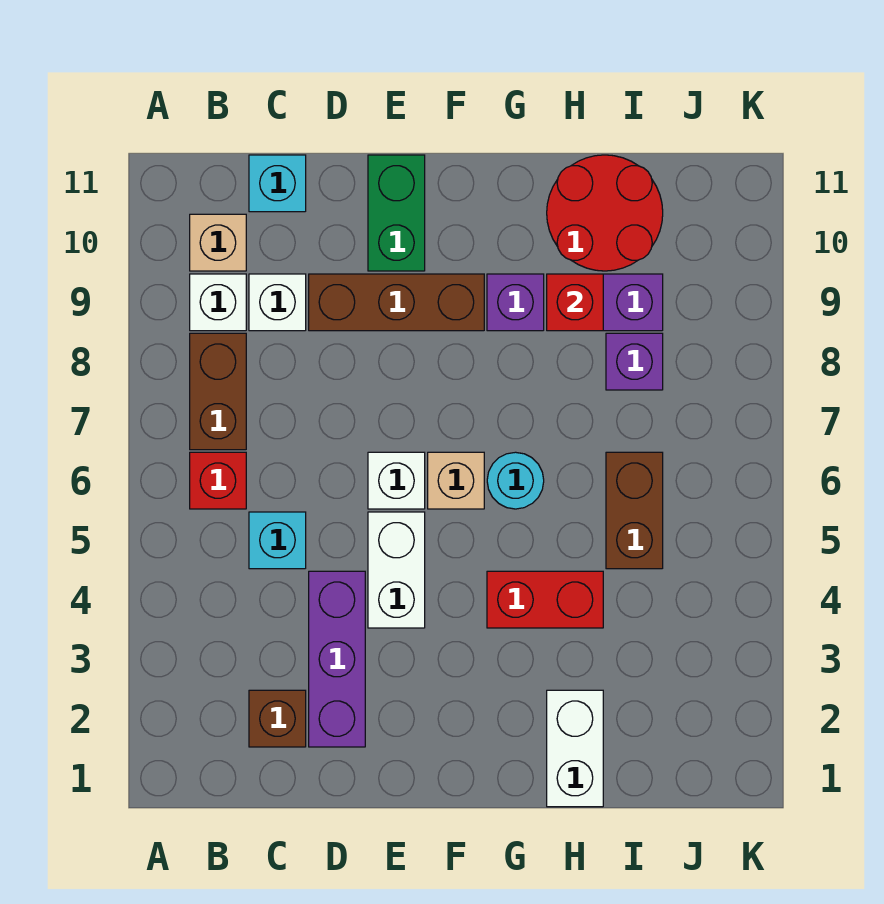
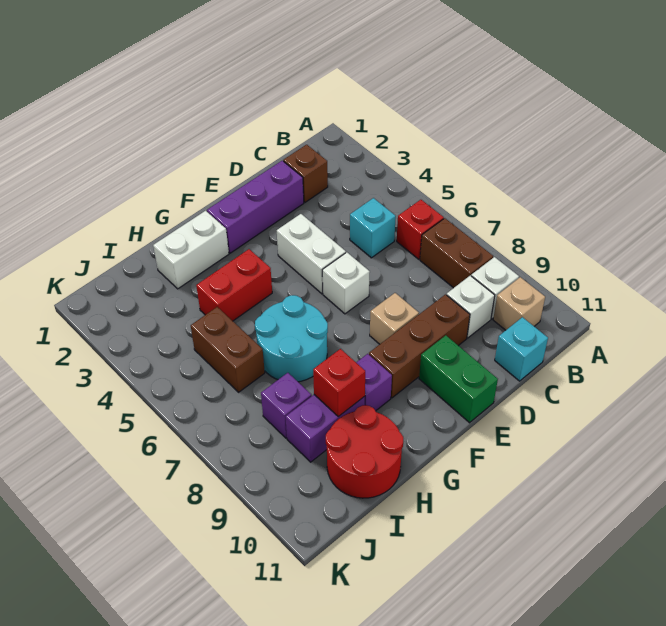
purple 1x3 brick [309,571,365,747] -> purple 1x3 brick turned to [207,161,304,253]
tan 1x1 brick [428,452,484,509] -> tan 1x1 brick moved to [370,293,419,344]
cyan 1x1 round brick [487,452,544,509] -> cyan 2x2 round brick [255,295,328,382]
white 1x2 brick [547,690,603,807] -> white 1x2 brick turned to [153,211,229,289]

